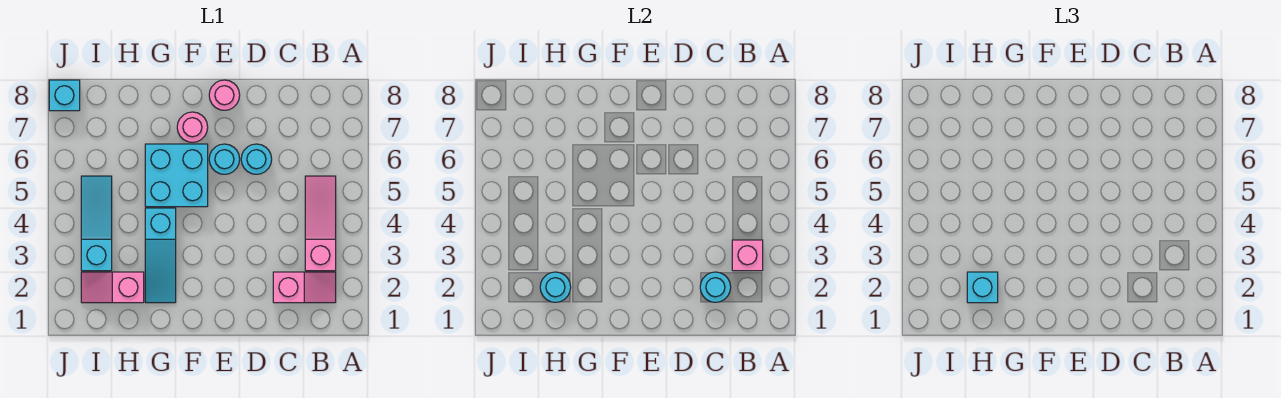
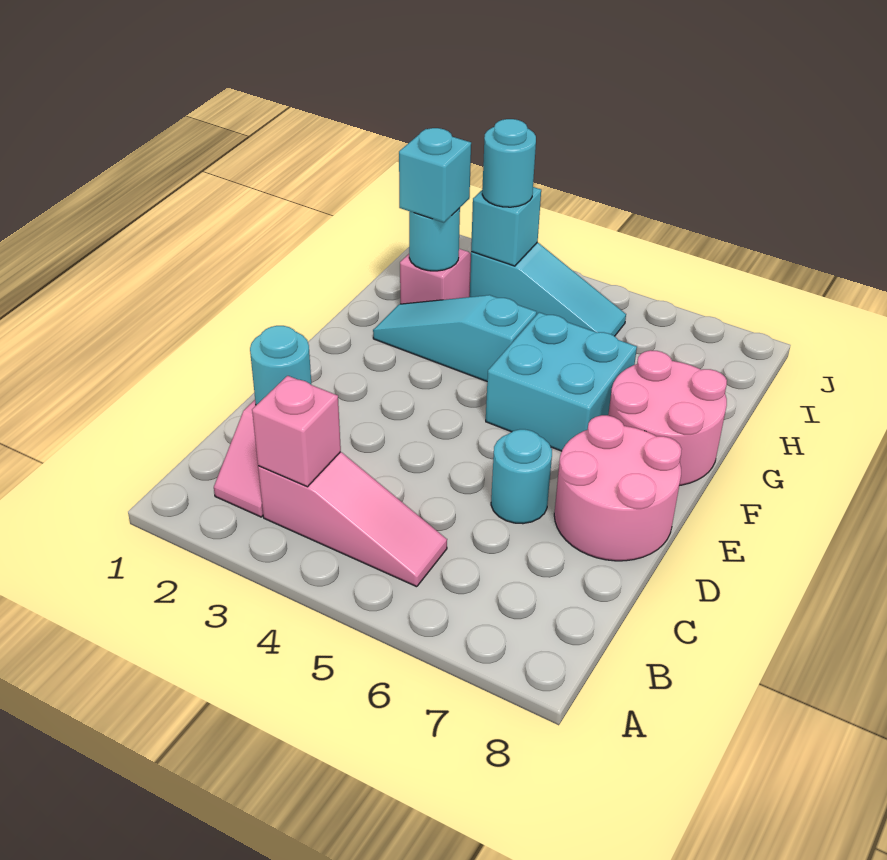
cyan 1x1 round brick [209,144,240,174] -> cyan 1x1 round brick moved to [482,119,536,207]
pink 1x1 round brick [209,80,240,110] -> pink 2x2 round brick [554,415,682,561]
pink 1x1 round brick [177,112,208,142] -> pink 2x2 round brick [608,350,727,486]
cyan 1x1 brick [49,80,80,111] -> cyan 1x1 brick moved to [471,187,541,266]

